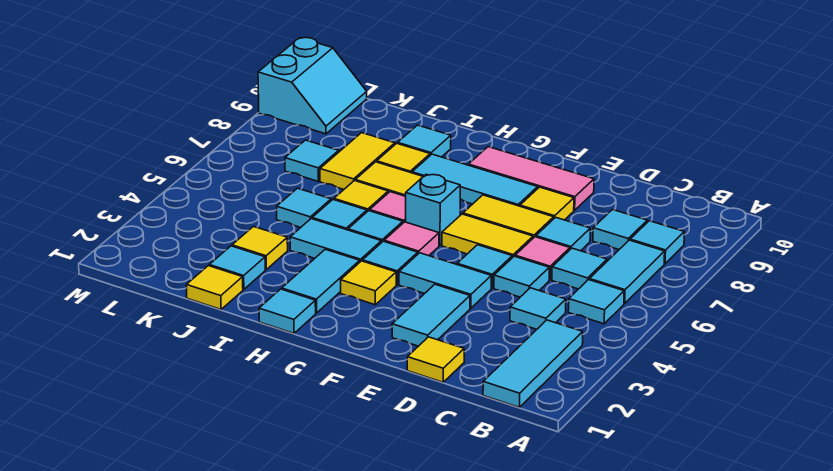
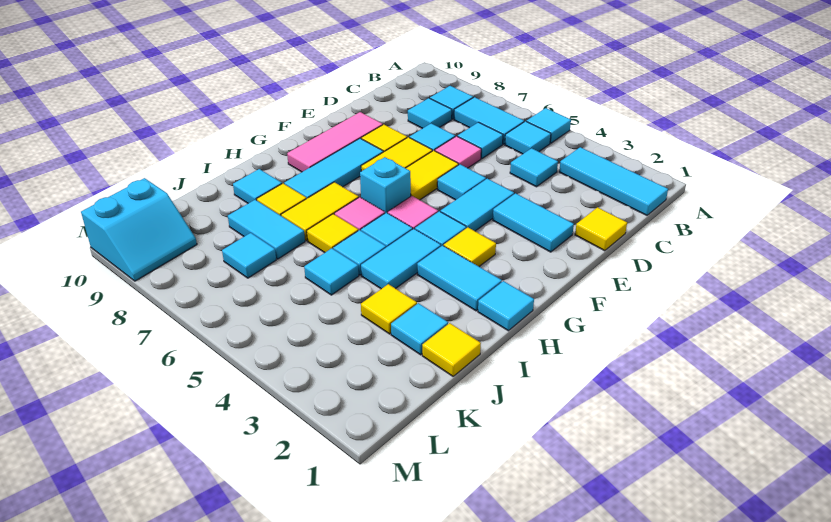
cyan 1x1 tile [494,256,549,297] -> cyan 1x1 tile moved to [526,108,571,143]
yellow 1x2 tile [320,133,395,189] -> cyan 1x2 tile [228,200,305,259]
cyan 2x2 slope [258,38,367,134] -> cyan 2x2 slope turned to [81,178,197,281]

